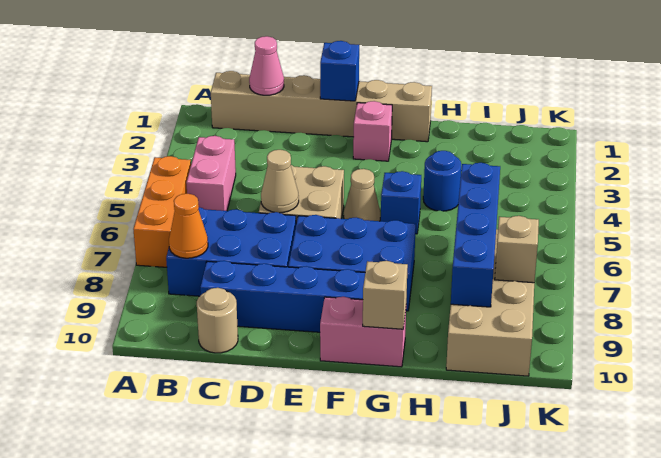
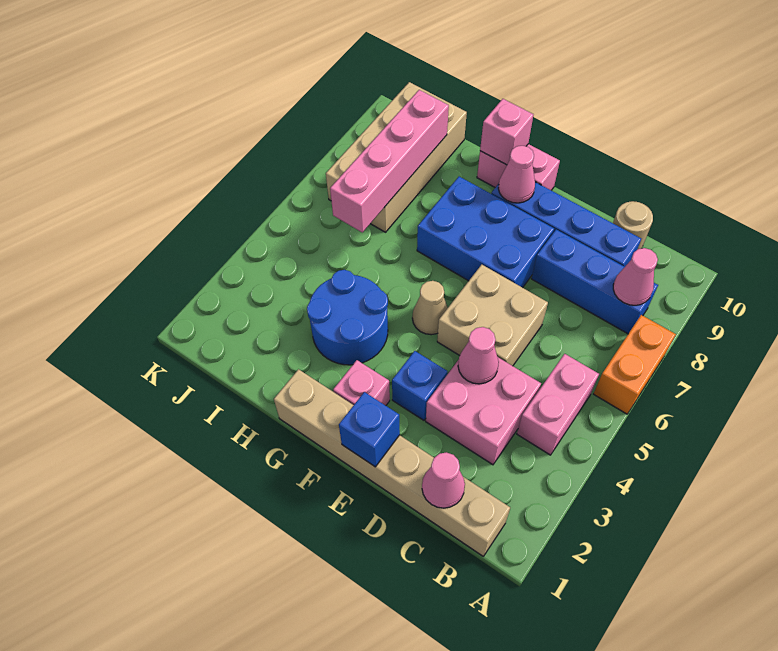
orange 1x3 brick [133,156,191,267] -> orange 1x2 brick [594,315,676,414]
blue 2x3 brick [166,207,296,296] -> blue 1x3 brick [532,230,658,334]
orange 1x1 cone [169,194,208,258] -> pink 1x1 cone [613,248,658,305]
none -> pink 2x2 brick [426,358,541,465]
none -> pink 1x1 cone [458,327,499,384]
tan 1x1 cone [261,150,299,213] -> none
none -> pink 1x1 cone [498,146,535,203]
blue 1x1 brick [381,171,421,234] -> blue 1x1 brick moved to [392,351,447,420]
tan 1x1 brick [363,261,408,329] -> pink 1x1 brick [480,99,533,165]
blue 1x1 round brick [423,151,461,211] -> blue 2x2 round brick [307,270,388,365]
blue 1x4 brick [451,163,500,307] -> pink 1x4 brick [330,90,449,232]
tan 1x1 brick [495,216,539,283] -> none

